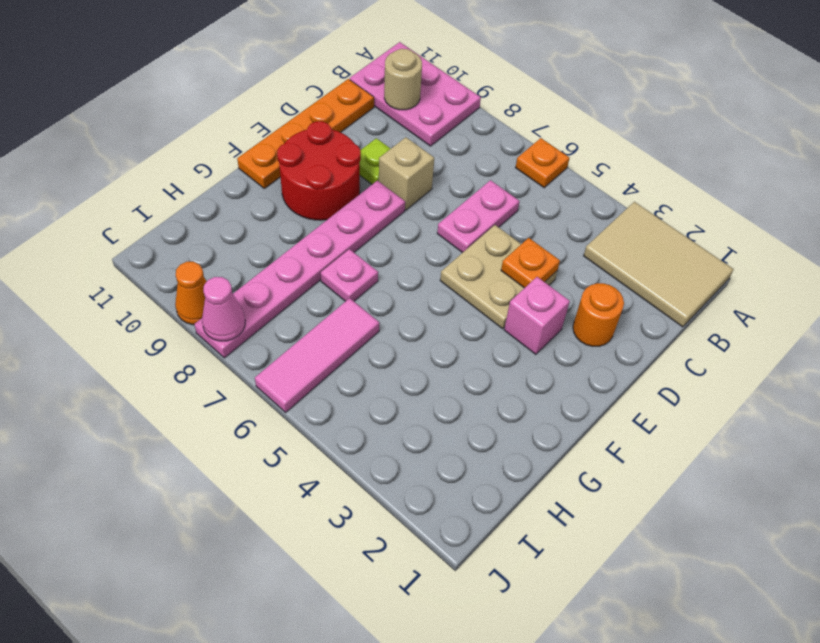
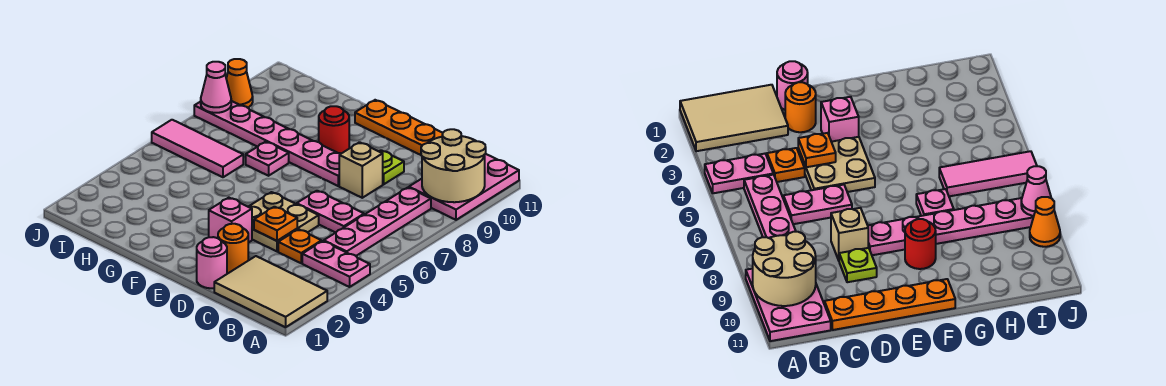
tan 2x3 tile [584,202,734,327] -> tan 2x3 tile turned to [214,256,327,327]
none -> pink 1x2 plate [302,241,370,287]
orange 1x1 plate [515,138,570,188] -> orange 1x1 plate moved to [278,229,322,263]
none -> pink 1x4 plate [324,188,431,256]
tan 1x1 round brick [384,49,422,110] -> tan 2x2 round brick [421,129,486,202]
none -> pink 1x1 round brick [197,237,227,288]
red 2x2 round brick [277,121,361,220] -> red 1x1 round brick [319,106,349,154]

